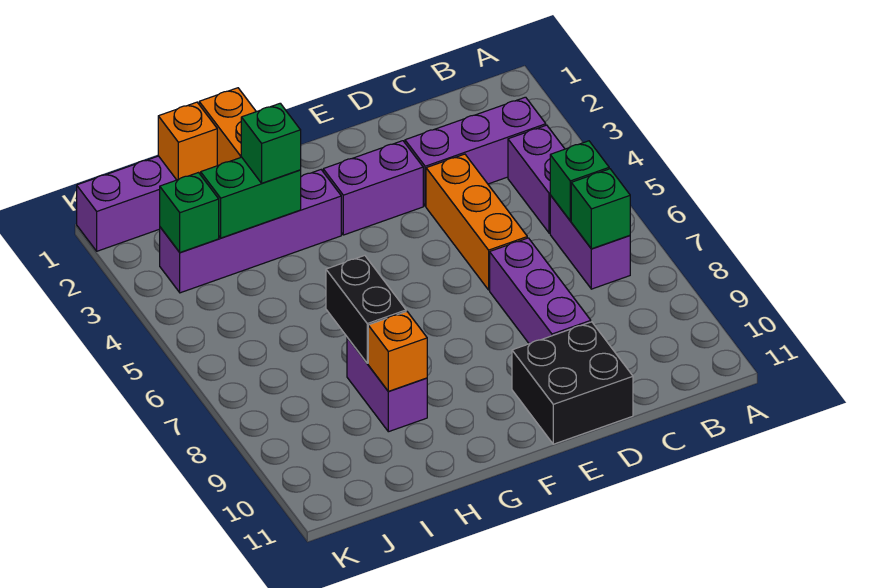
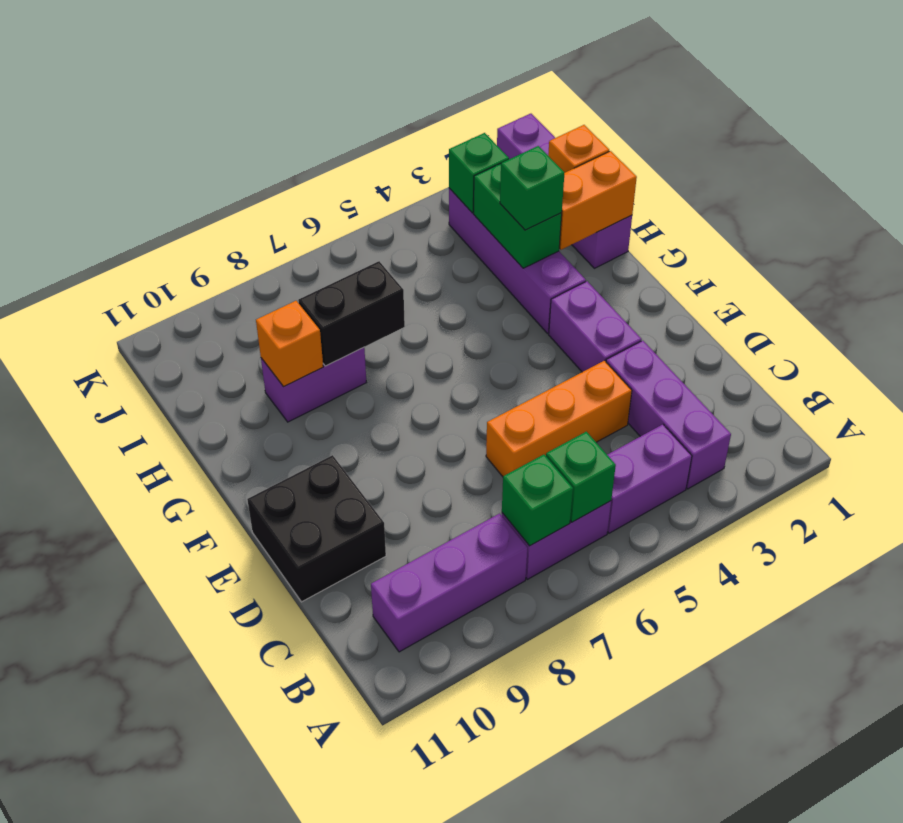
purple 1x3 brick [490,238,591,344] -> purple 1x3 brick moved to [371,514,527,652]

